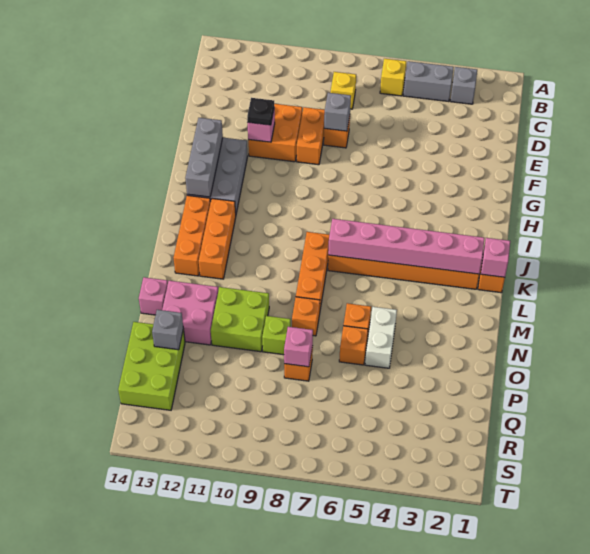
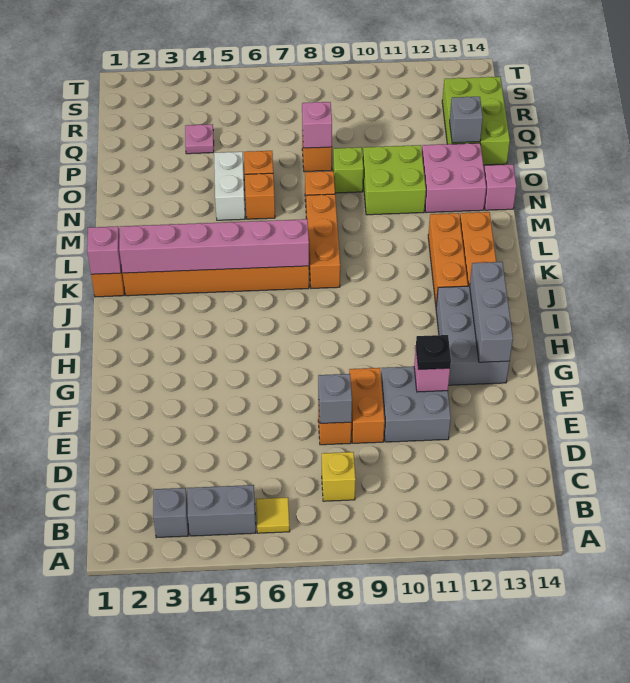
yellow 1x1 brick [380,59,406,96] -> yellow 1x1 tile [256,498,290,533]
orange 2x2 brick [248,104,302,162] -> grey 2x2 brick [381,366,451,442]
none -> pink 1x1 plate [185,124,214,154]

